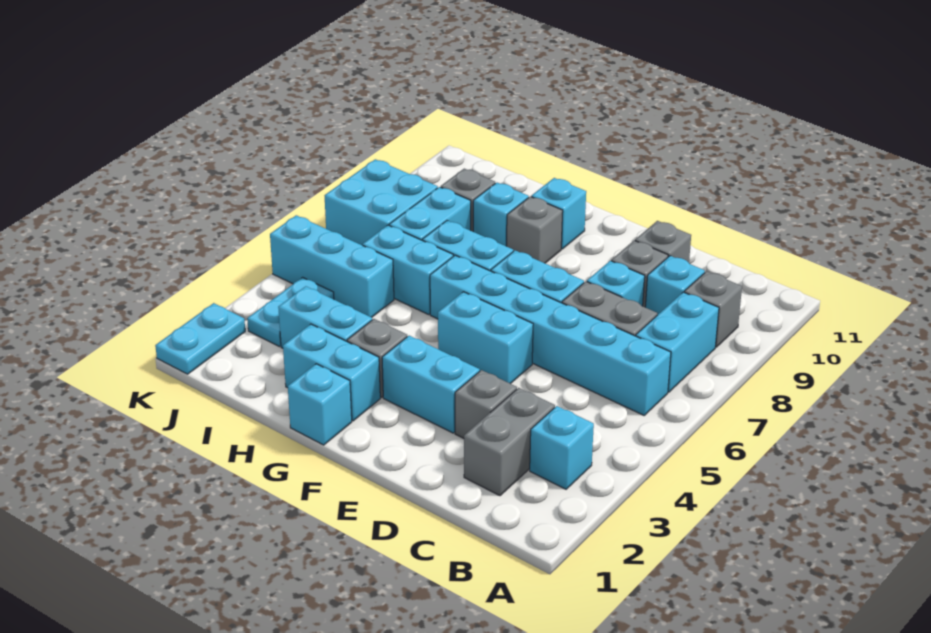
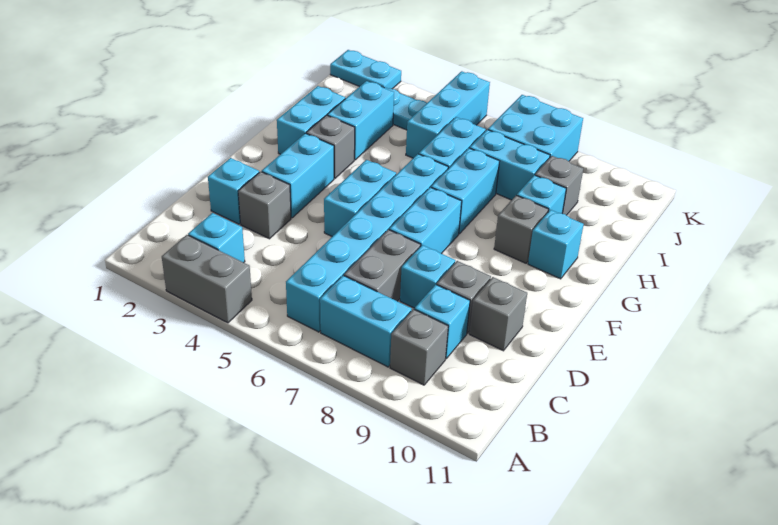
grey 1x2 brick [464,388,555,496] -> grey 1x2 brick moved to [162,235,252,323]
cyan 1x1 brick [288,364,352,445] -> cyan 1x1 brick moved to [208,158,259,224]

